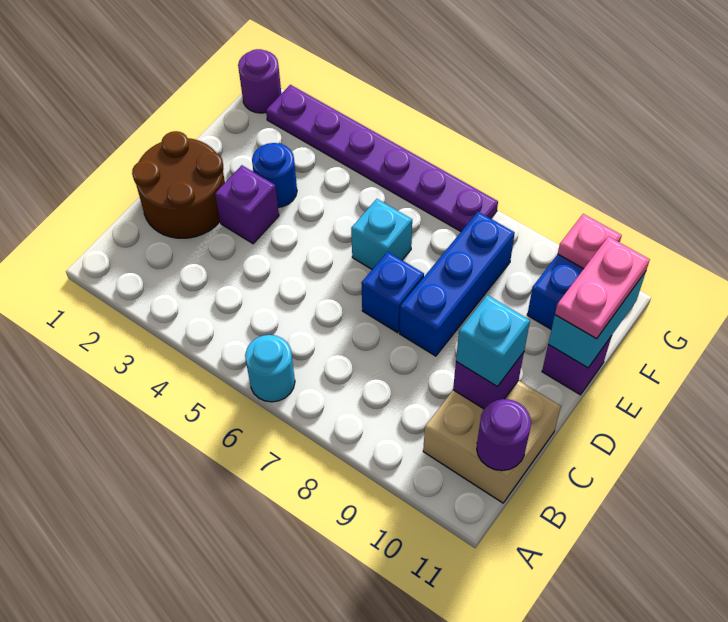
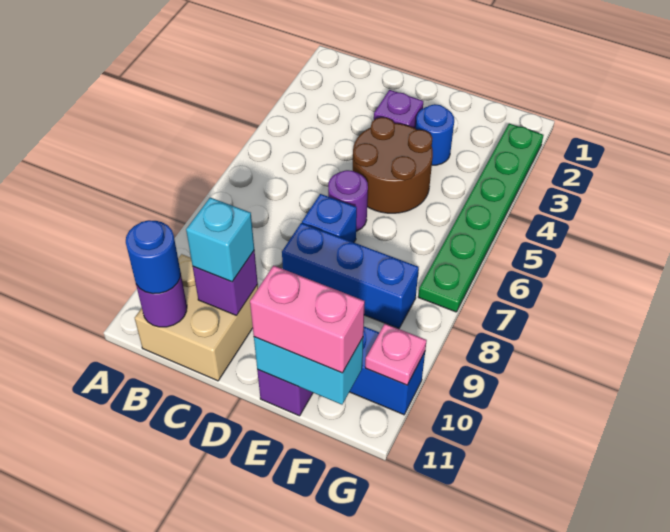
cyan 1x1 round brick [245,335,295,402] -> none
none -> blue 1x1 round brick [126,220,181,294]
brown 2x2 round brick [132,131,225,238] -> brown 2x2 round brick moved to [353,117,433,213]
cyan 1x1 brick [351,199,412,269] -> none
pink 1x2 plate [555,236,650,339] -> pink 1x2 brick [250,266,365,373]
purple 1x1 round brick [238,49,281,113] -> purple 1x1 round brick moved to [328,170,368,231]
purple 1x6 plate [266,85,498,231] -> green 1x6 plate [418,124,543,312]

